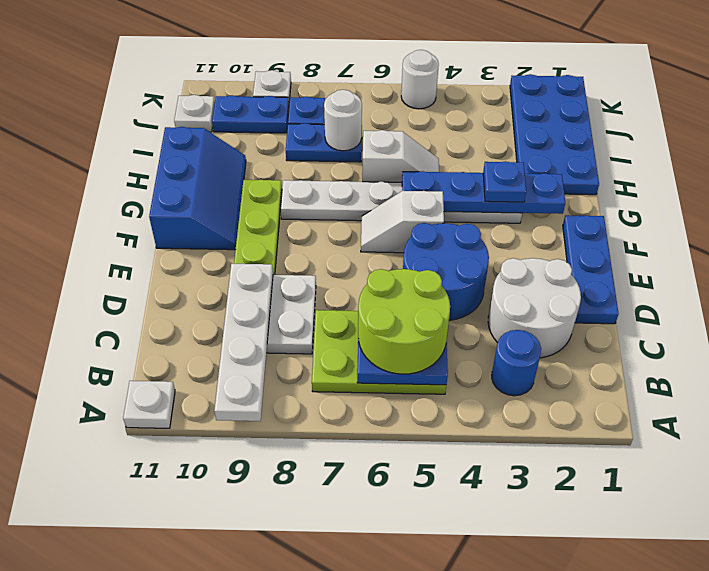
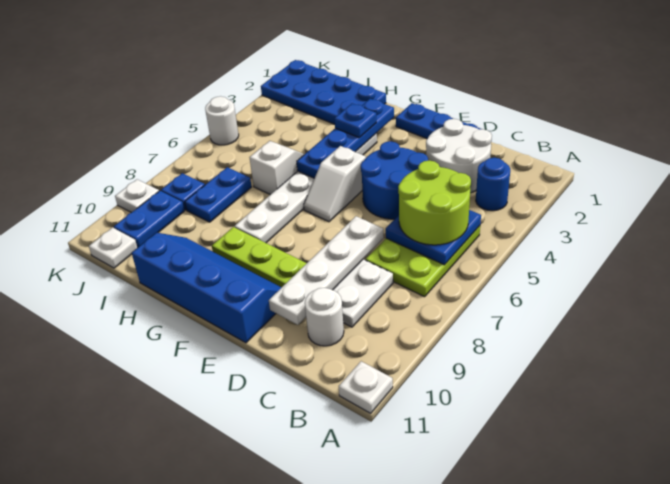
white 1x4 plate [214,264,273,421] -> white 1x4 plate turned to [269,216,384,325]
blue 2x3 slope [149,127,246,250] -> blue 2x4 slope [132,233,282,343]
white 1x1 round brick [324,90,362,151] -> white 1x1 round brick moved to [305,288,344,346]

